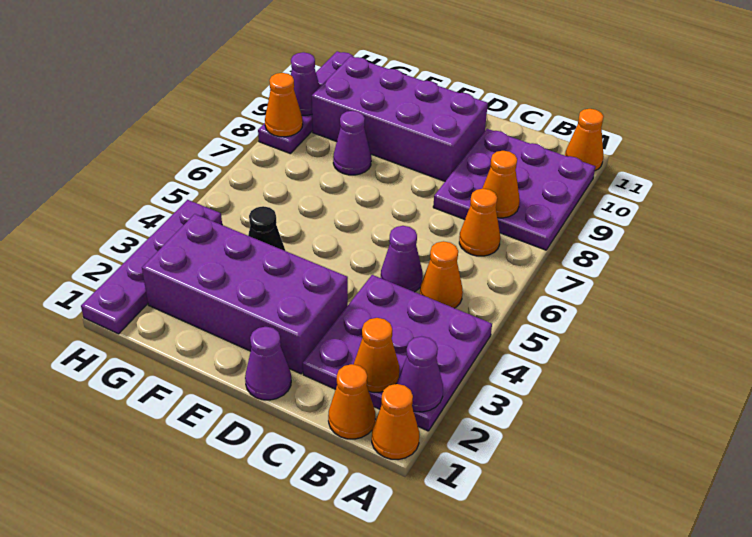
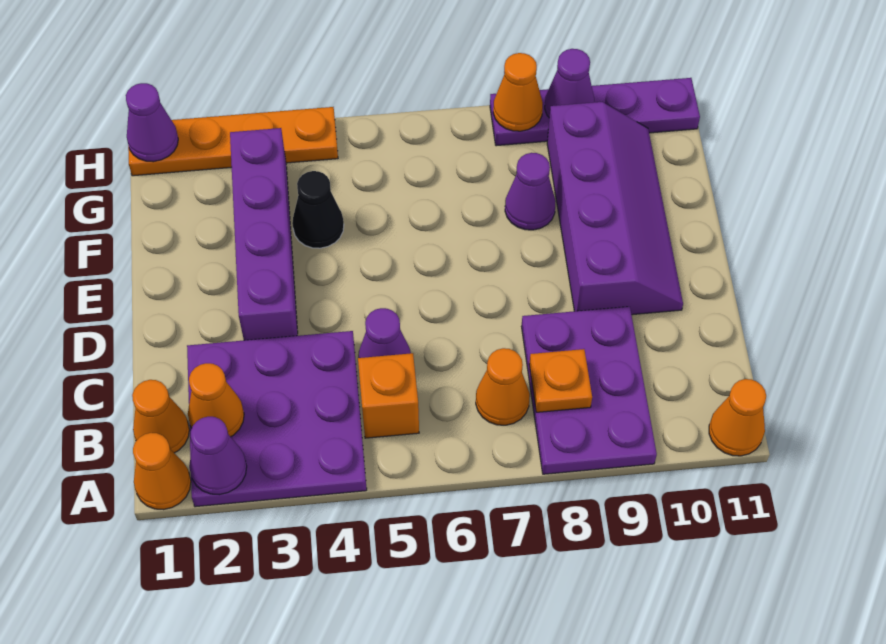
purple 3x3 plate [433,129,595,250] -> purple 2x3 plate [522,307,657,474]
orange 1x1 cone [420,241,463,308] -> orange 1x1 brick [358,353,419,438]
orange 1x1 cone [482,151,520,218] -> orange 1x1 plate [529,349,592,412]
purple 1x1 cone [245,327,291,400] -> purple 1x1 cone moved to [126,83,178,162]
purple 2x4 brick [142,214,348,374] -> purple 1x4 brick [230,128,298,340]
purple 2x4 brick [312,56,488,181] -> purple 2x4 slope [547,102,683,315]
purple 1x4 plate [81,200,222,334] -> orange 1x4 plate [128,107,338,176]

